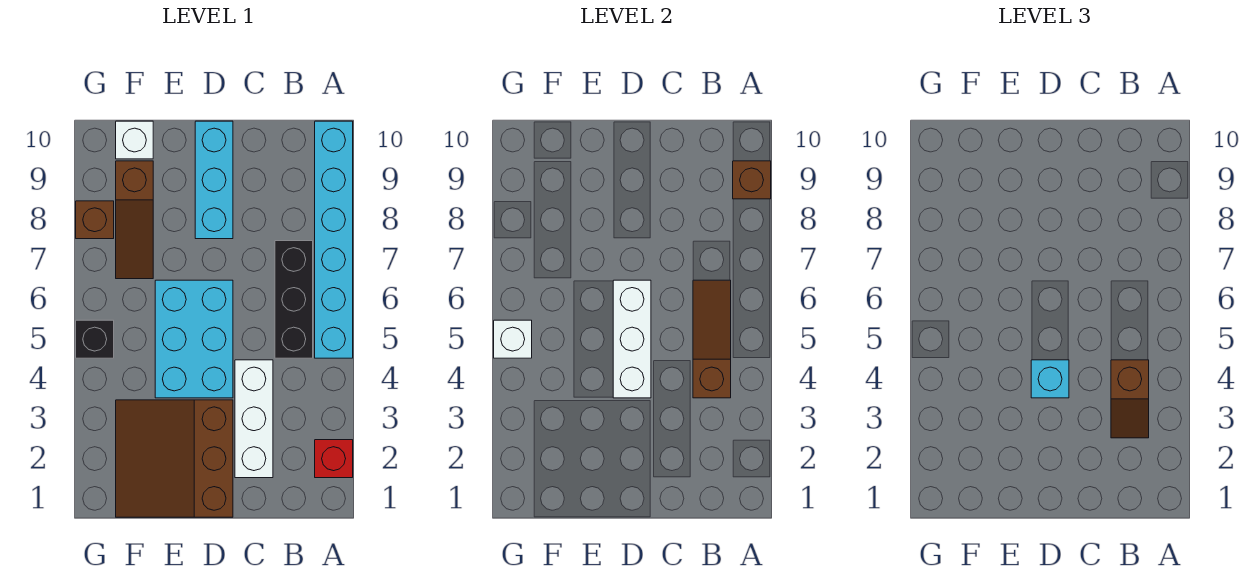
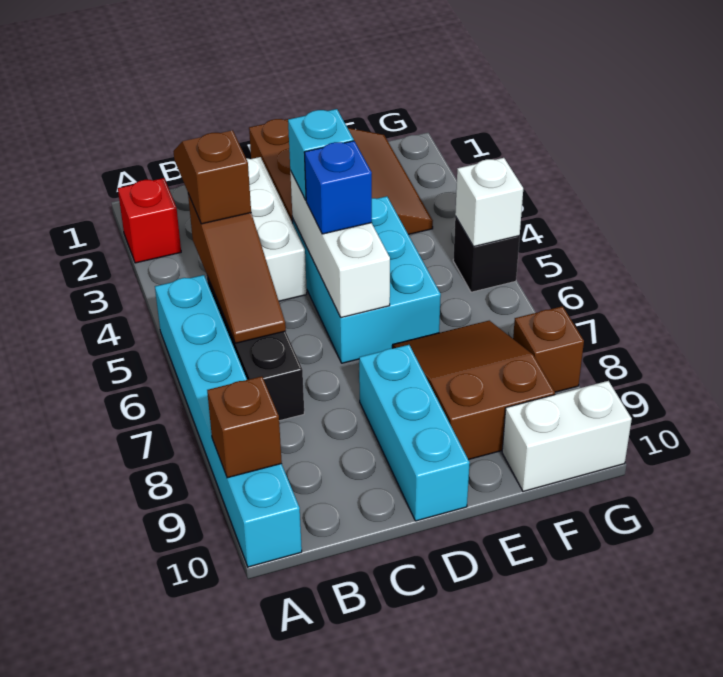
none -> blue 1x1 brick [304,141,372,234]
brown 1x3 slope [116,161,153,279] -> brown 2x3 slope [393,321,555,460]
white 1x1 brick [116,121,153,159] -> white 1x2 brick [502,381,632,491]

